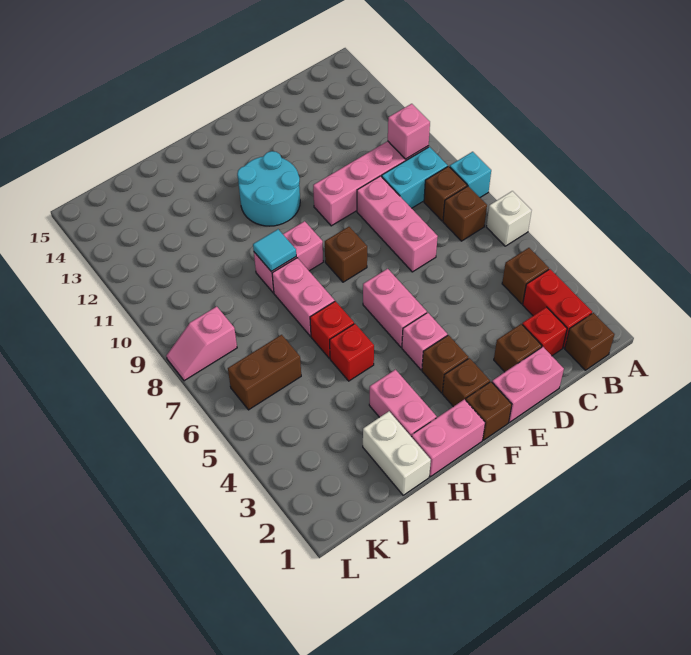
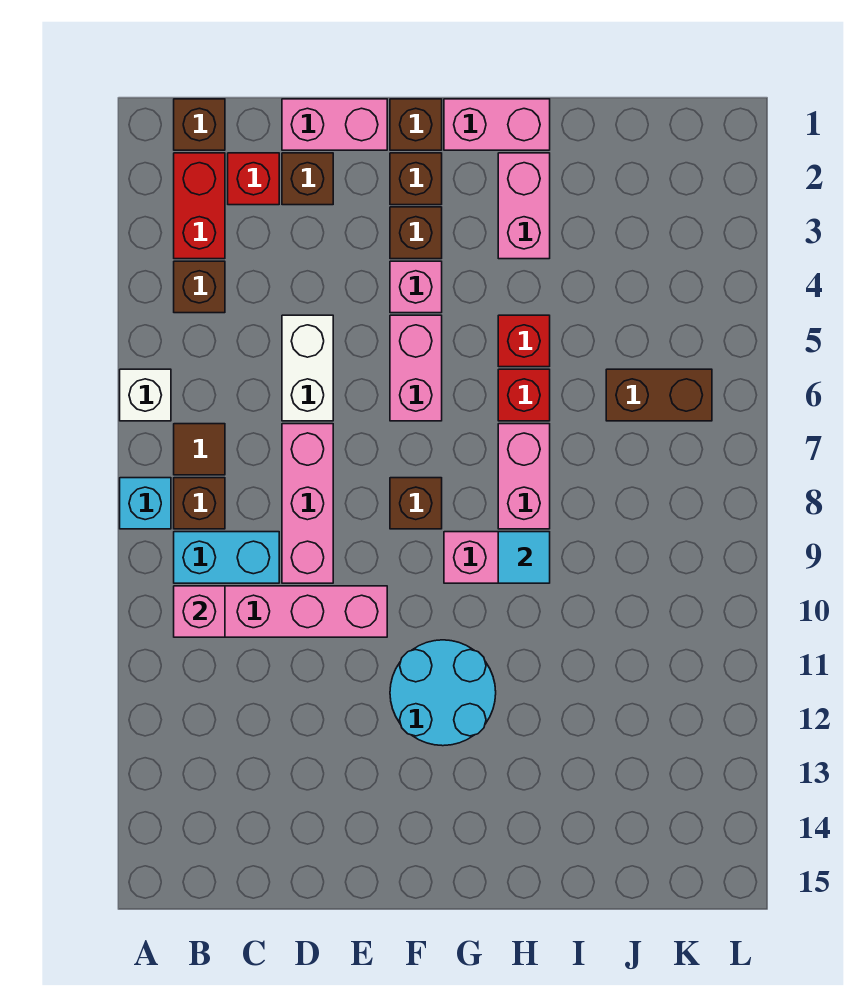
brown 1x1 brick [443,186,487,241] -> brown 1x1 tile [174,424,225,475]
white 1x2 brick [363,411,431,495] -> white 1x2 brick moved to [282,315,333,421]
pink 1x2 slope [166,307,237,381] -> none

